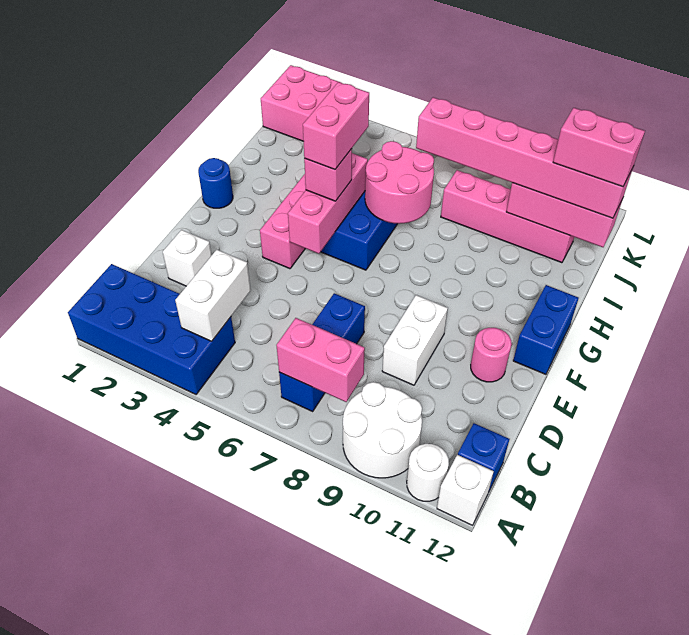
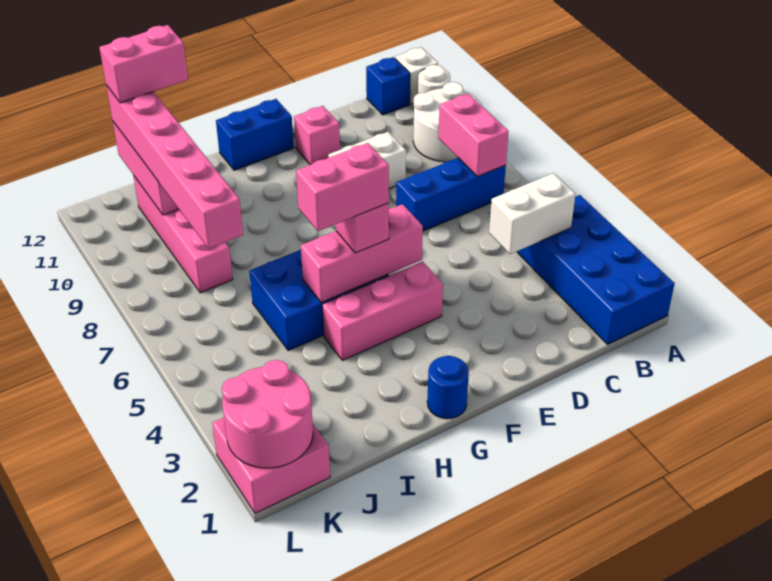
white 1x1 brick [163,230,212,286] -> none
pink 1x1 round brick [471,328,512,382] -> pink 1x1 brick [294,106,340,165]
pink 2x2 round brick [365,141,434,224] -> pink 2x2 round brick moved to [222,360,313,468]
pink 1x2 brick [553,108,645,187] -> pink 1x2 brick turned to [99,25,188,103]

